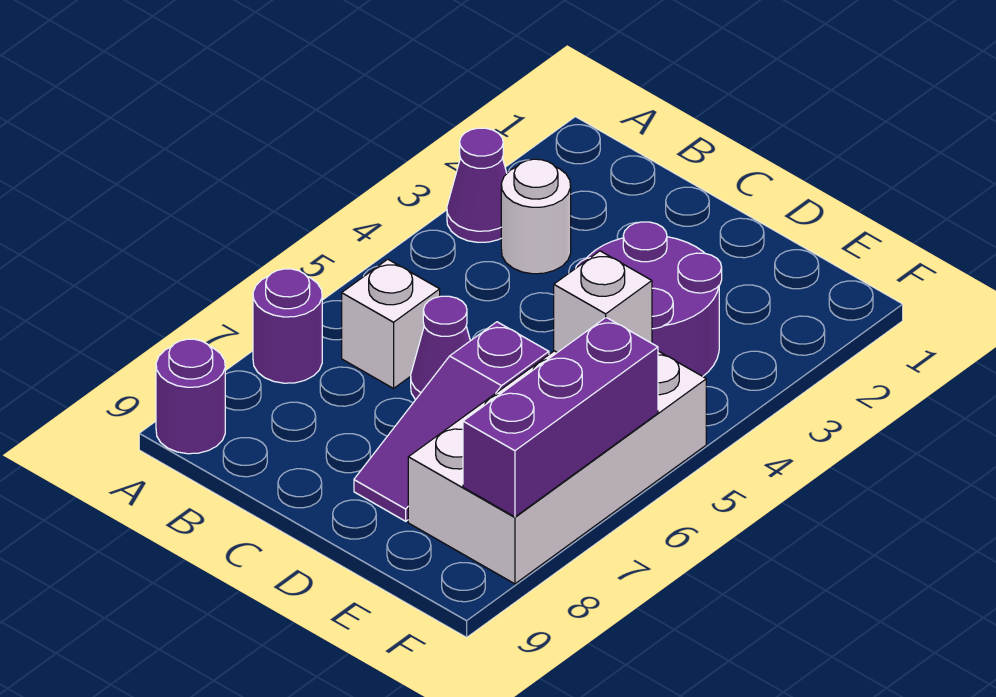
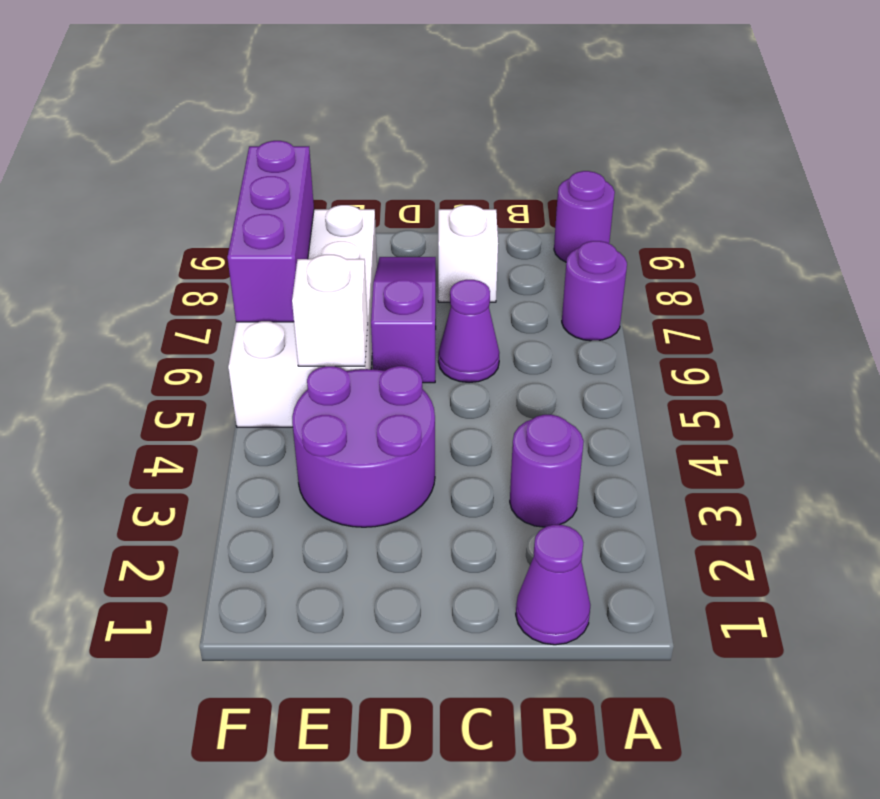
purple 1x1 cone [447,128,507,242] -> purple 1x1 cone moved to [516,525,590,645]
white 1x1 round brick [501,159,571,274] -> purple 1x1 round brick [510,415,584,527]
white 1x1 brick [342,259,440,388] -> white 1x1 brick moved to [438,205,498,302]

